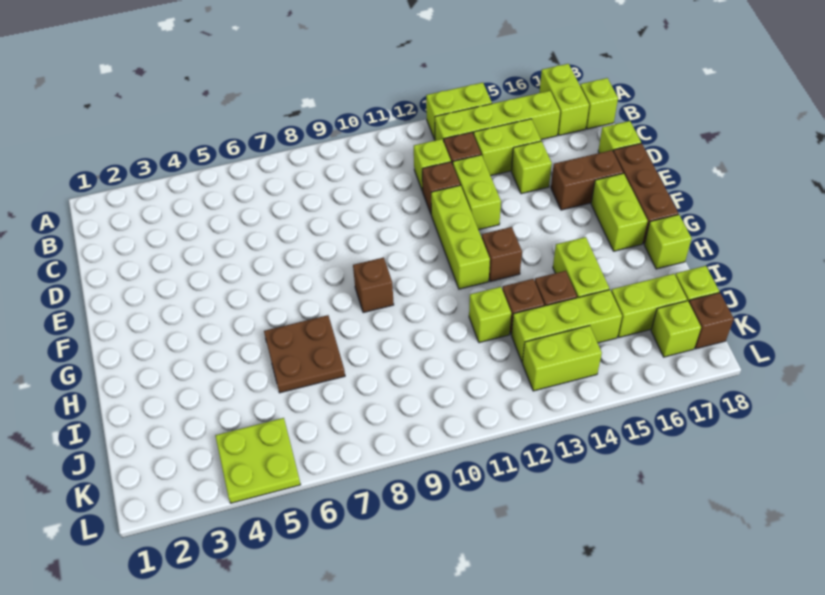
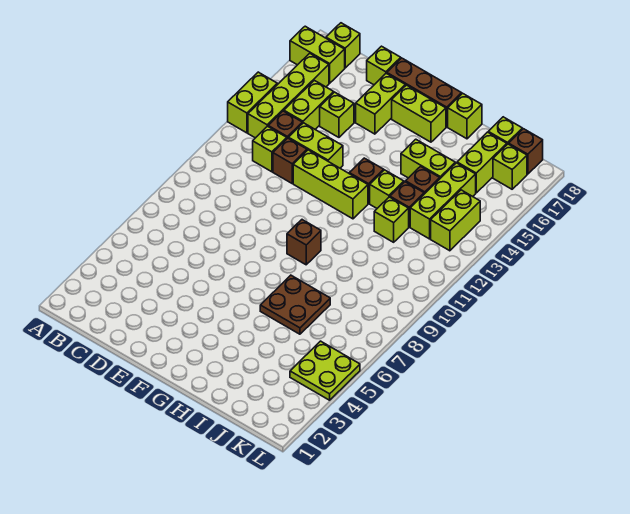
brown 1x2 brick [551,150,623,210] -> lime 1x2 brick [356,73,405,134]
none -> lime 1x1 brick [370,170,404,208]

